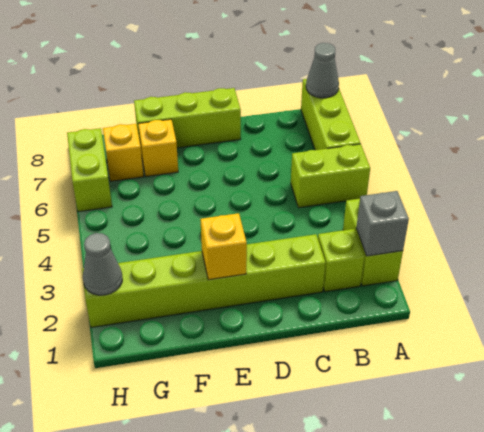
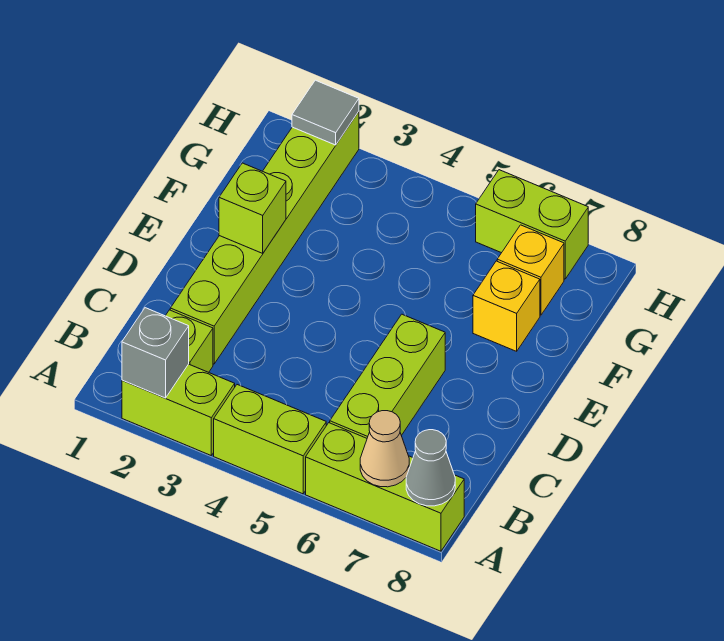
lime 1x2 brick [291,144,370,208] -> lime 1x2 brick turned to [214,385,326,494]
none -> tan 1x1 cone [360,411,409,487]
lime 1x3 brick [134,88,241,148] -> lime 1x3 brick moved to [330,314,445,438]
yellow 1x1 brick [200,213,247,280] -> lime 1x1 brick [219,163,286,253]
grey 1x1 cone [83,233,122,295] -> grey 1x1 tile [292,80,359,145]

